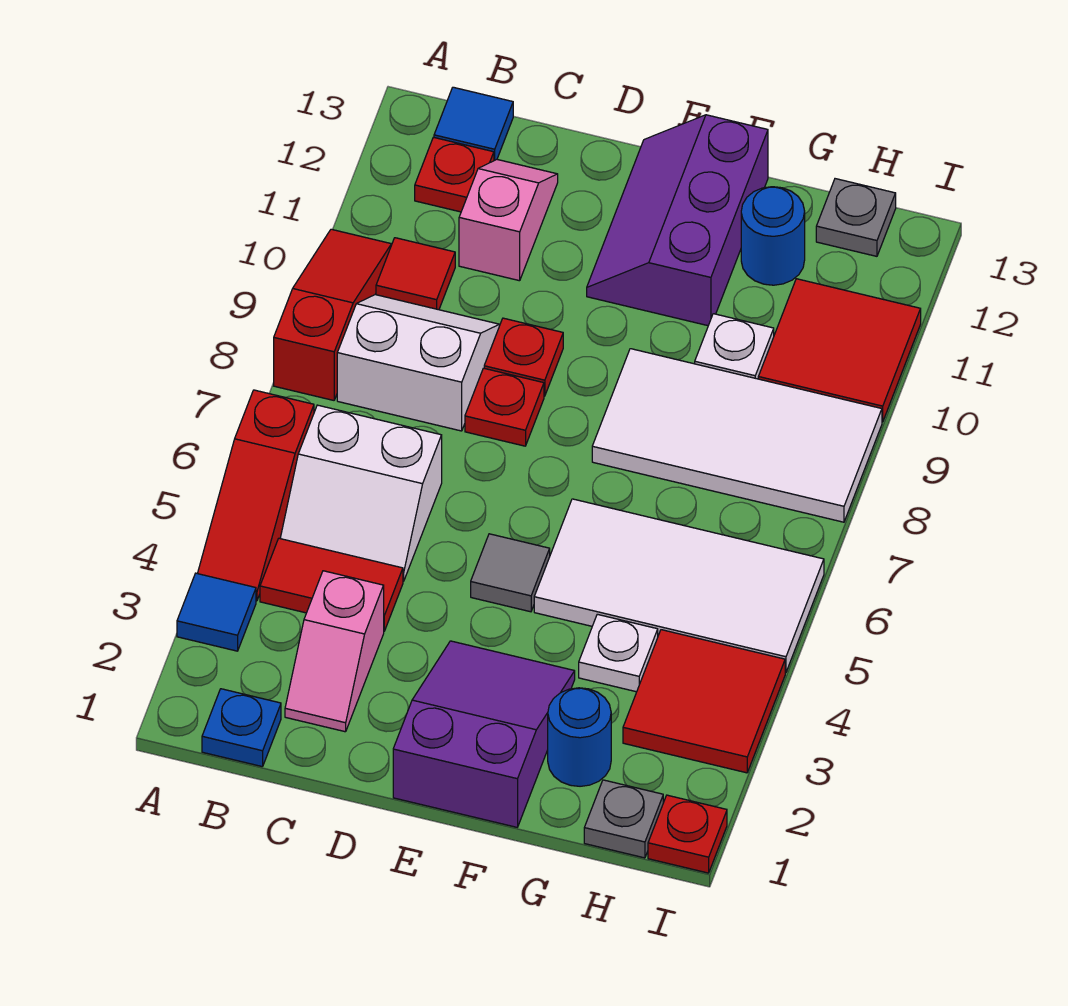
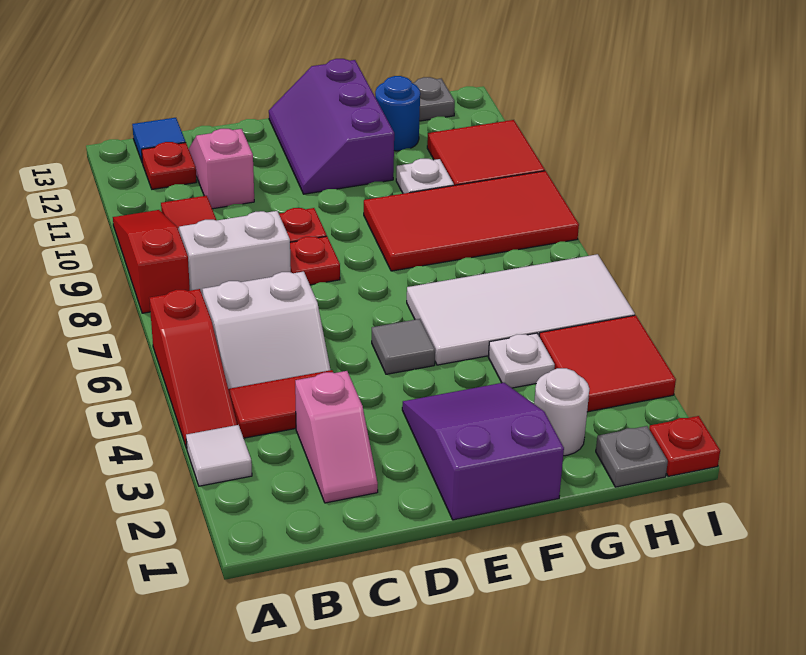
blue 1x1 tile [177,573,256,651] -> white 1x1 tile [186,425,252,486]
blue 1x1 plate [202,689,281,767] -> none
white 2x4 tile [592,349,882,522] -> red 2x4 tile [364,171,579,271]
blue 1x1 round brick [548,688,611,786] -> white 1x1 round brick [534,368,589,456]

